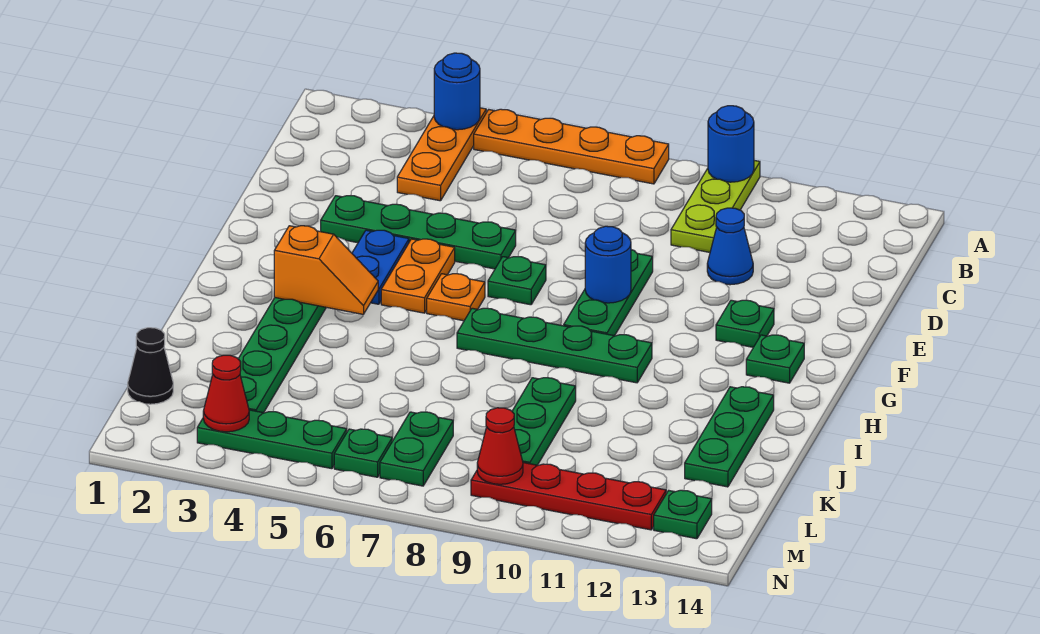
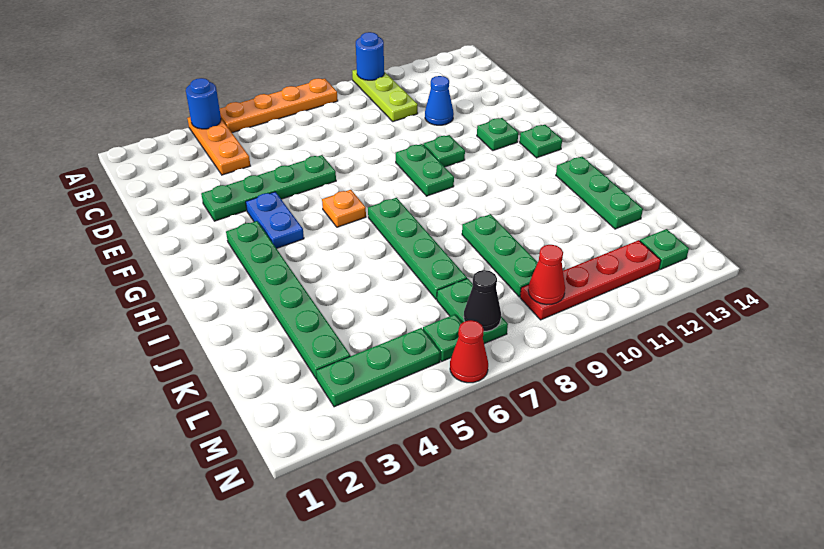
green 1x3 plate [564,250,653,336] -> green 1x2 plate [396,144,454,196]
orange 1x2 plate [381,239,455,313] -> none
green 1x1 plate [488,257,546,305] -> green 1x1 plate moved to [423,135,465,167]
blue 1x1 round brick [585,226,631,303] -> none
orange 1x2 slope [274,226,378,314] -> none
green 1x4 plate [457,308,652,383] -> green 1x4 plate turned to [368,198,467,299]
black 1x1 cone [128,328,173,404] -> black 1x1 cone moved to [464,270,501,331]
red 1x1 cone [203,355,249,432] -> red 1x1 cone moved to [450,320,488,383]

